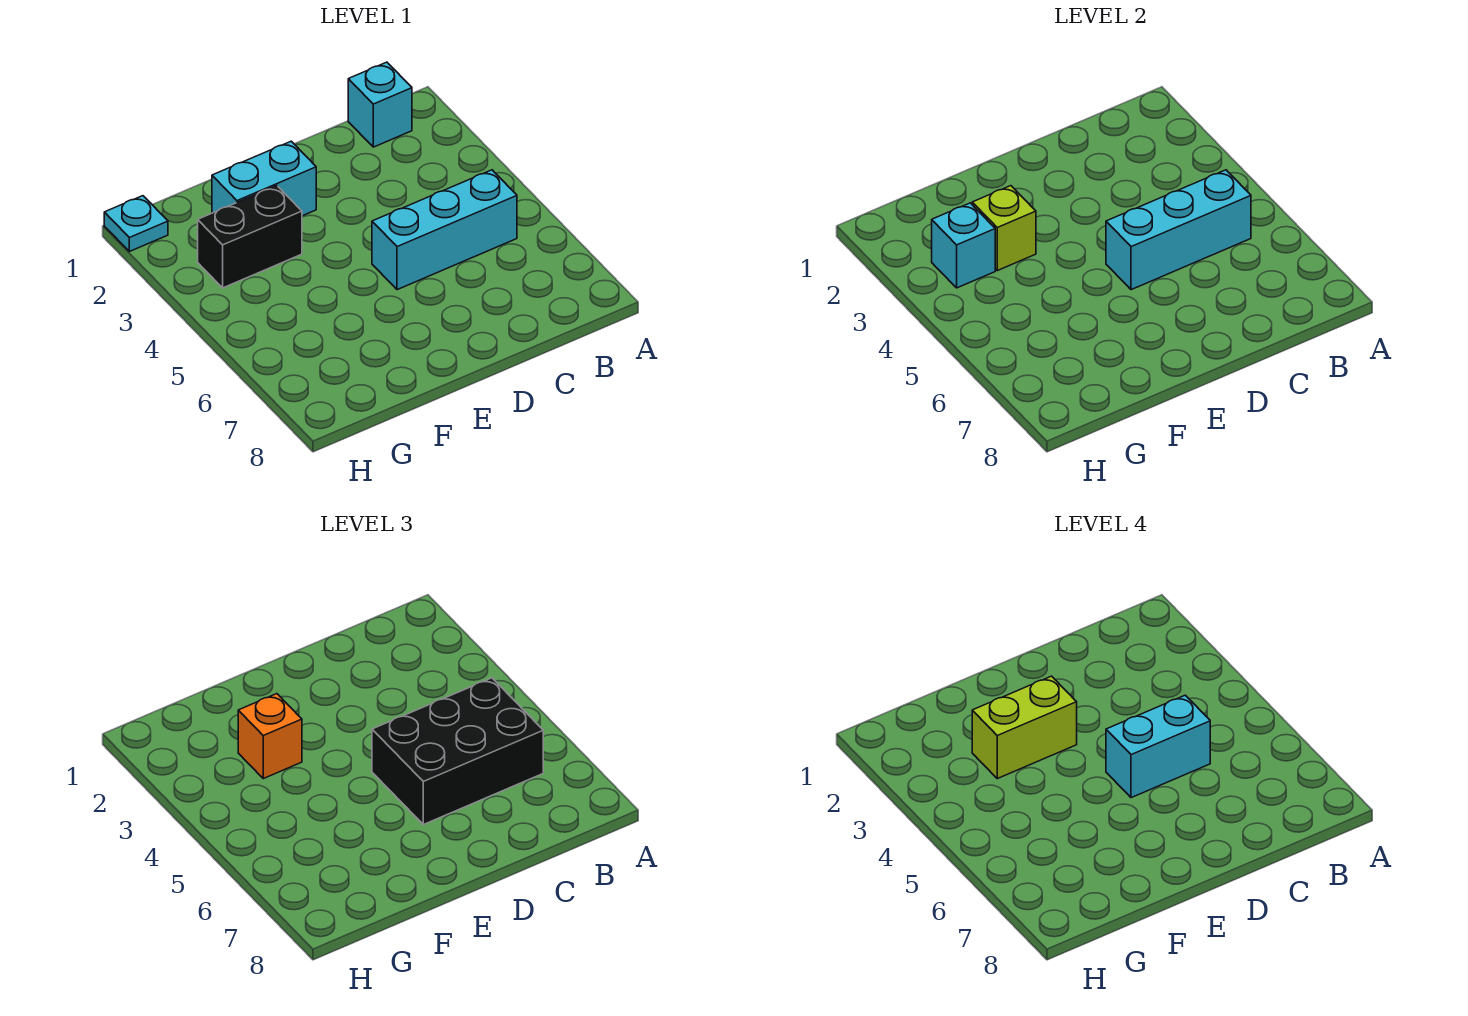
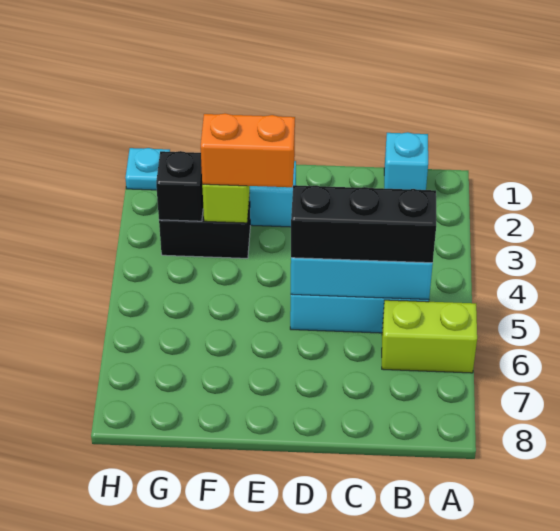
black 2x3 brick [372,678,543,825] -> black 1x3 brick [291,185,436,263]
cyan 1x2 brick [1106,695,1210,798] -> none
lime 1x2 brick [972,676,1077,779] -> lime 1x2 brick moved to [382,300,477,373]
orange 1x1 brick [238,694,302,779] -> orange 1x2 brick [201,113,295,187]
cyan 1x1 brick [932,203,995,288] -> black 1x1 brick [156,151,203,221]

